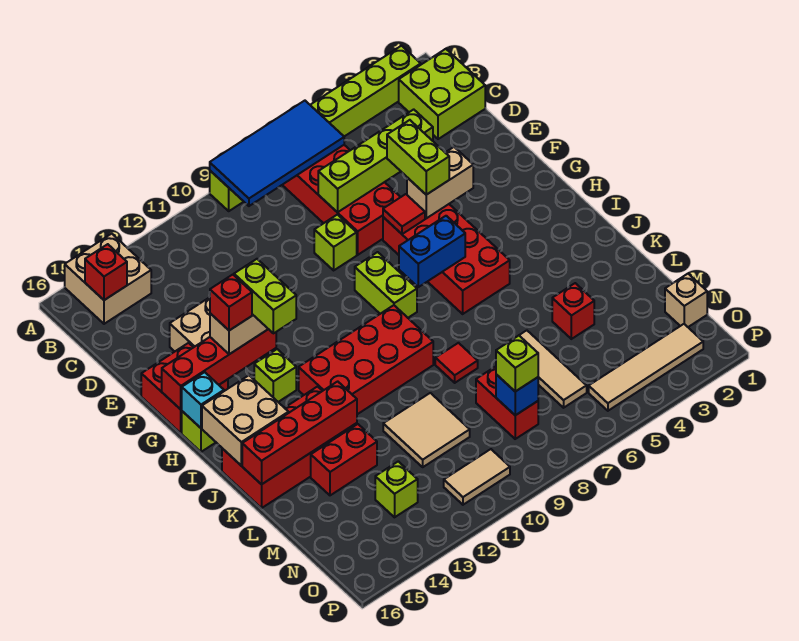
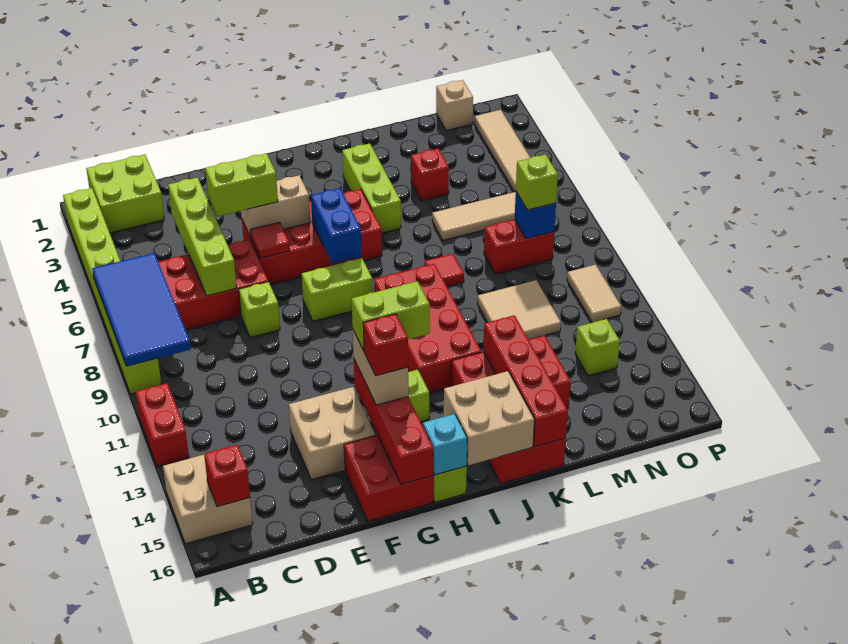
none -> red 1x2 brick [136,383,189,466]
tan 1x2 brick [407,147,473,218] -> tan 1x2 brick turned to [241,175,310,237]
none -> lime 1x3 brick [342,144,401,233]

